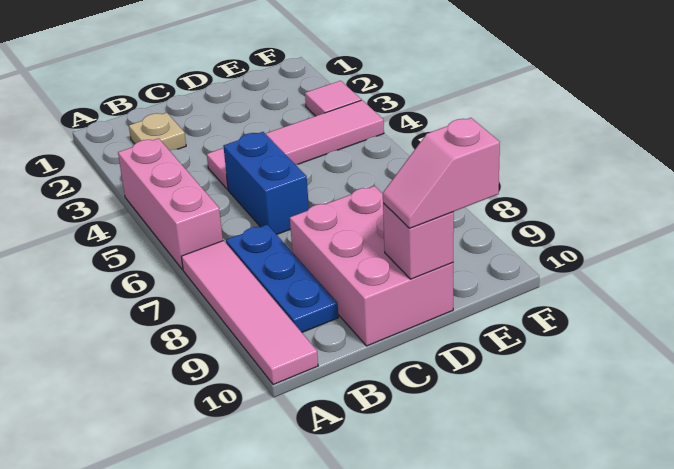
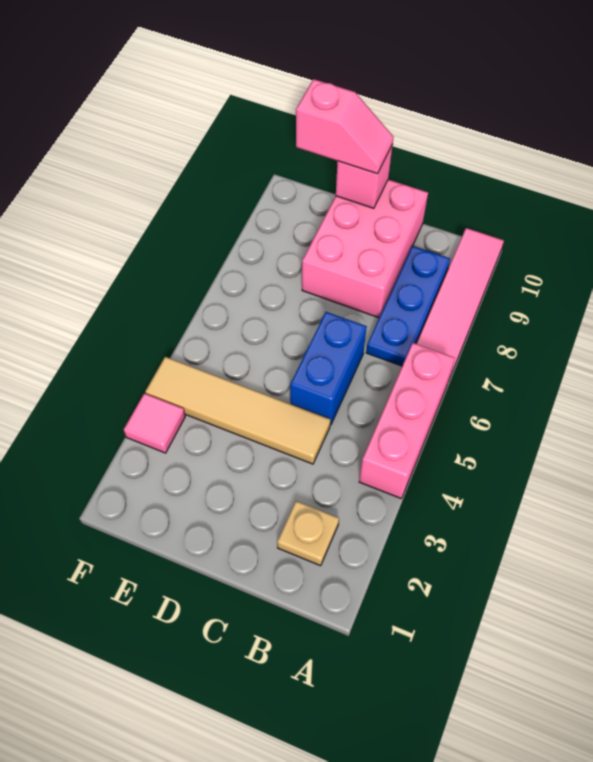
pink 1x4 tile [207,100,384,189] -> tan 1x4 tile [145,357,330,464]

